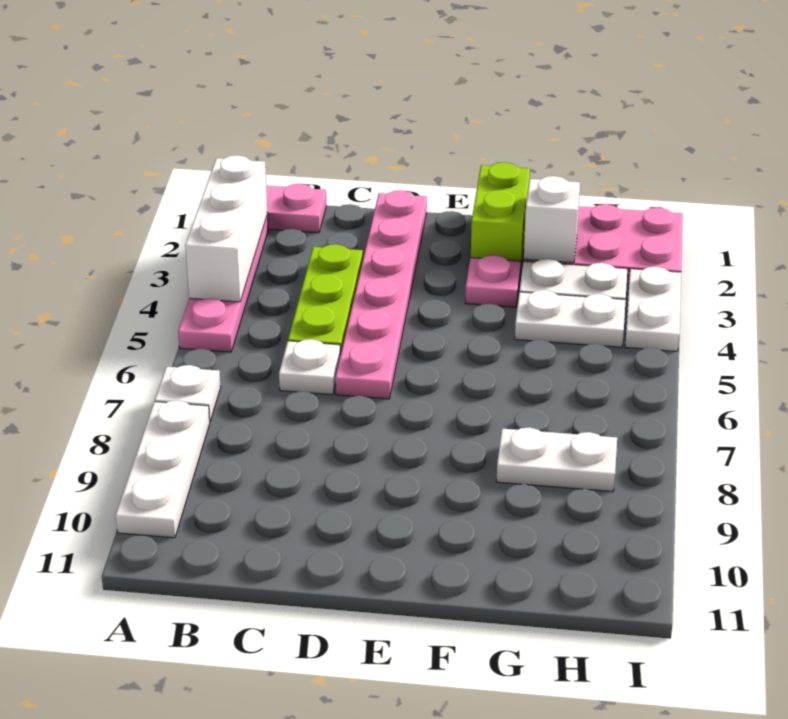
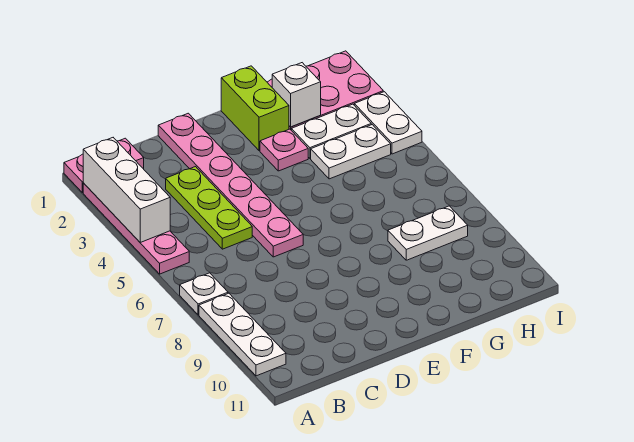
white 1x1 plate [279,339,341,395] -> none

